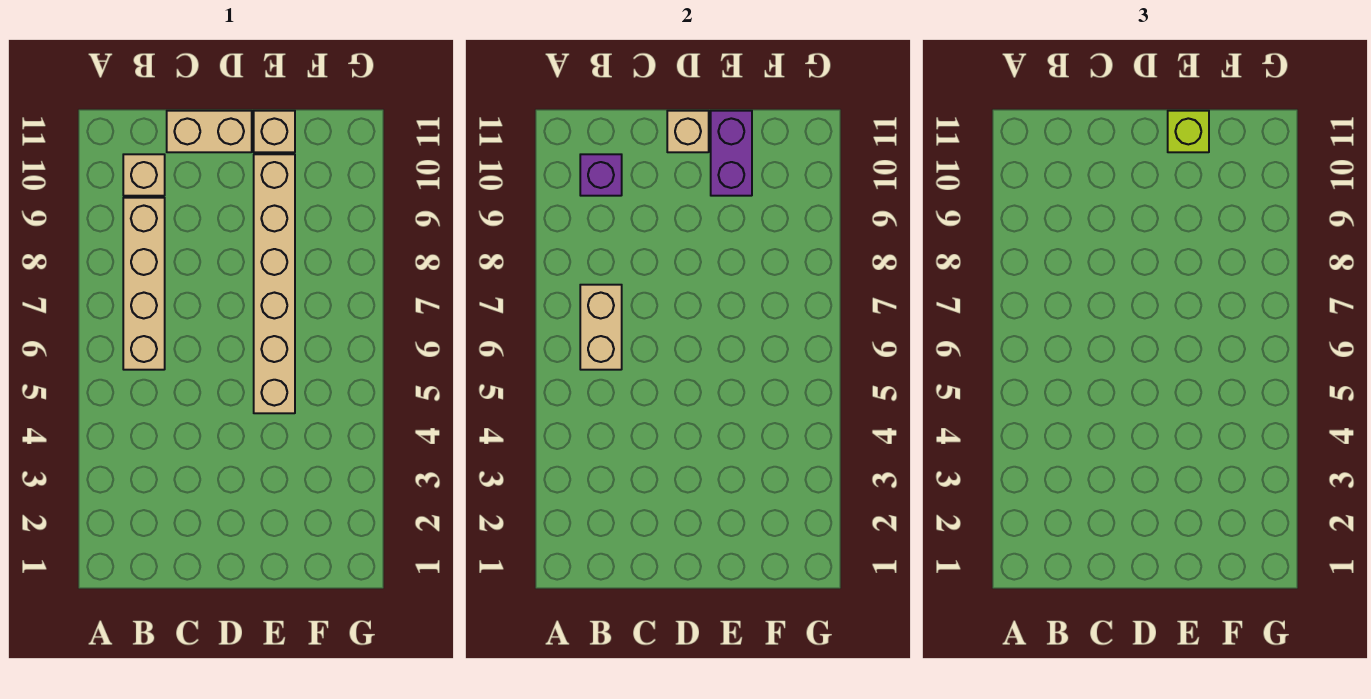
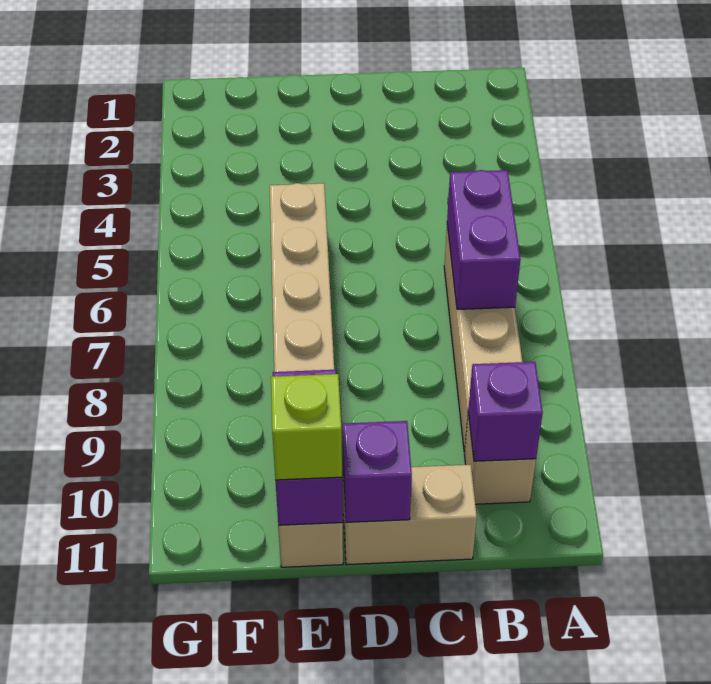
tan 1x2 brick [580,285,622,370] -> purple 1x2 brick [447,170,520,309]
tan 1x1 brick [667,111,709,152] -> purple 1x1 brick [342,421,412,522]

